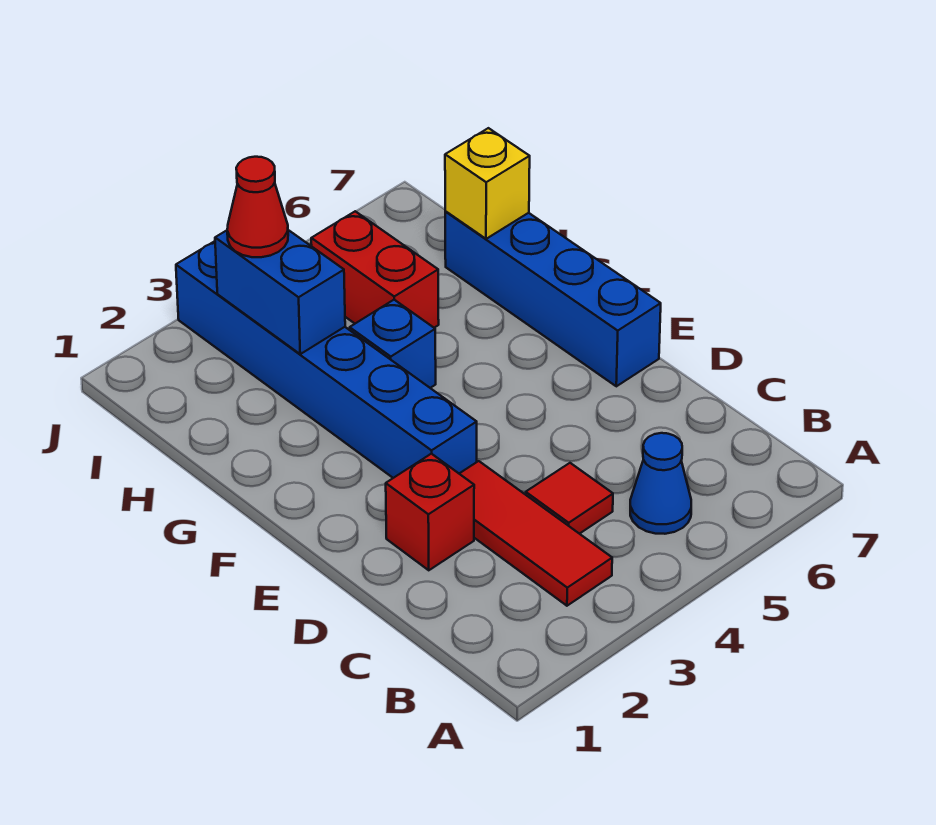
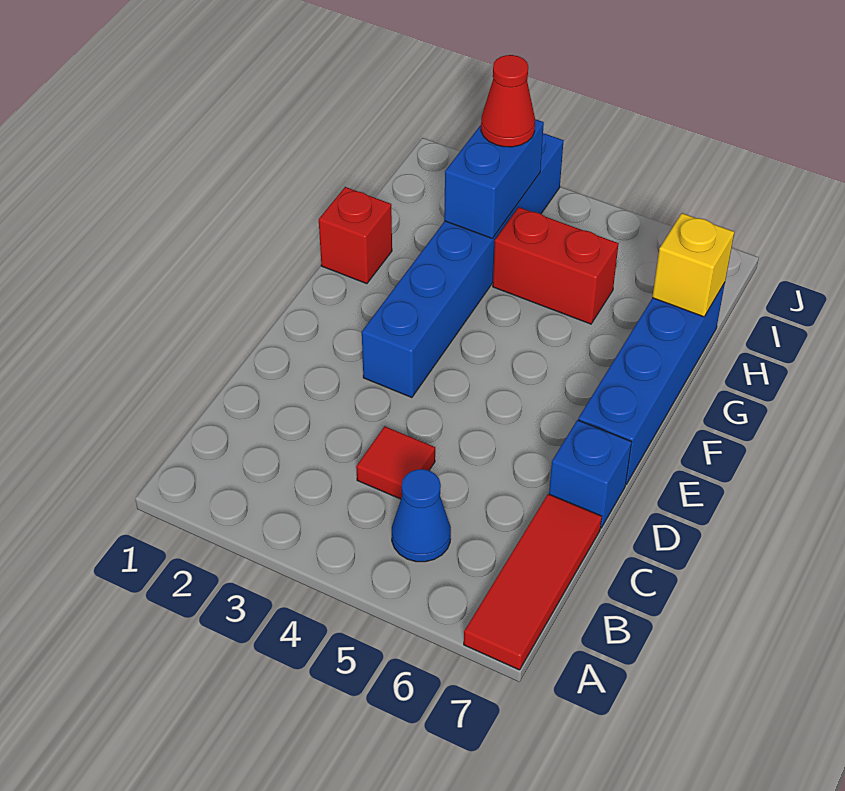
red 1x3 tile [459,461,612,606] -> red 1x3 tile moved to [464,494,602,670]
red 1x1 brick [386,454,474,570] -> red 1x1 brick moved to [319,187,392,284]
blue 1x1 brick [350,300,436,388] -> blue 1x1 brick moved to [549,420,632,528]
red 1x2 brick [311,211,439,328] -> red 1x2 brick turned to [493,207,619,324]

